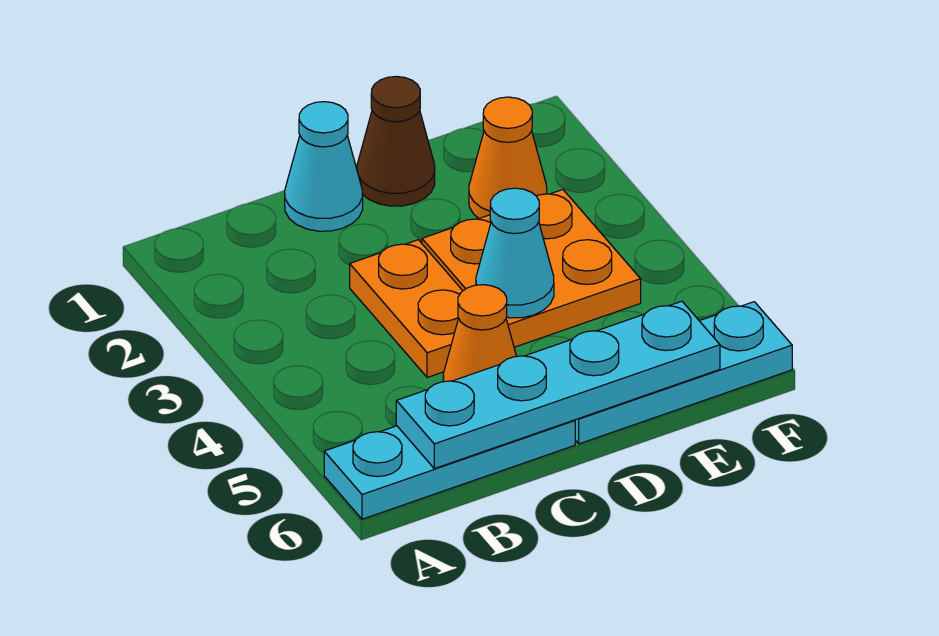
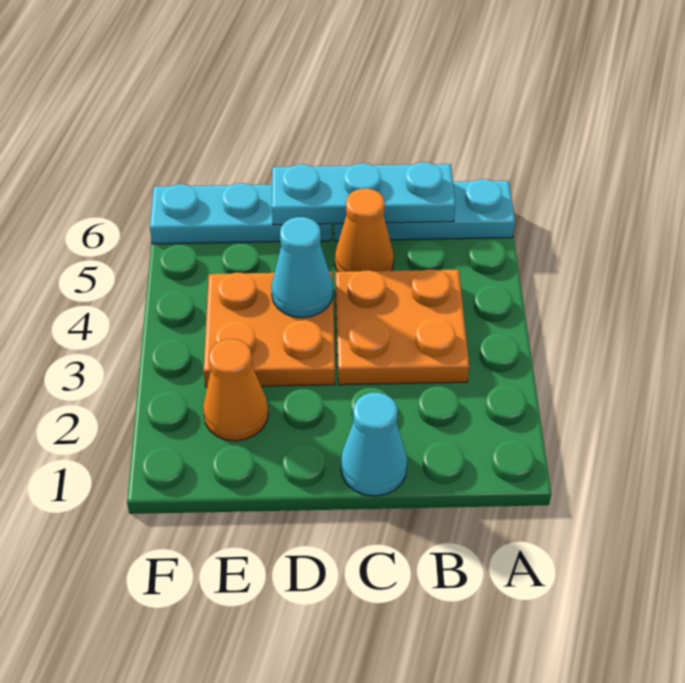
cyan 1x4 plate [396,301,720,469] -> cyan 1x3 plate [272,162,455,225]
orange 1x2 plate [350,240,463,378] -> orange 2x2 plate [336,269,469,385]
brown 1x1 cone [357,76,435,206] -> none

